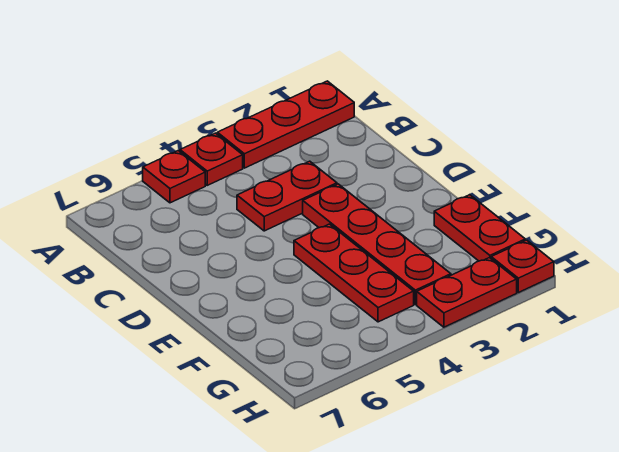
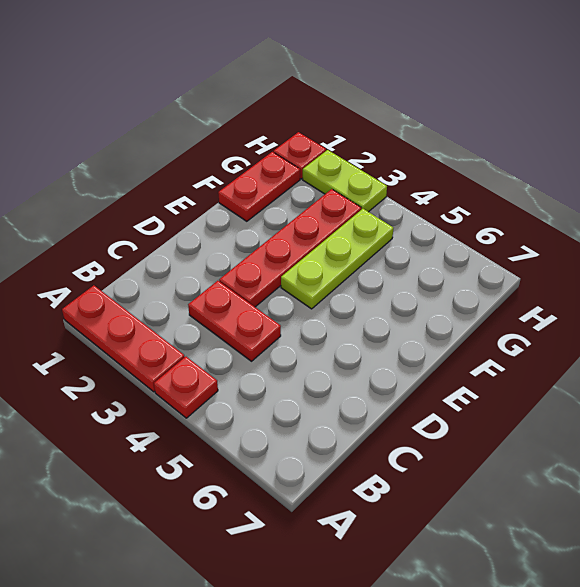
red 1x1 plate [143,151,205,203] -> none
red 1x3 plate [294,224,414,322] -> lime 1x3 plate [281,209,393,309]
red 1x2 plate [417,258,517,327] -> lime 1x2 plate [303,150,387,212]

